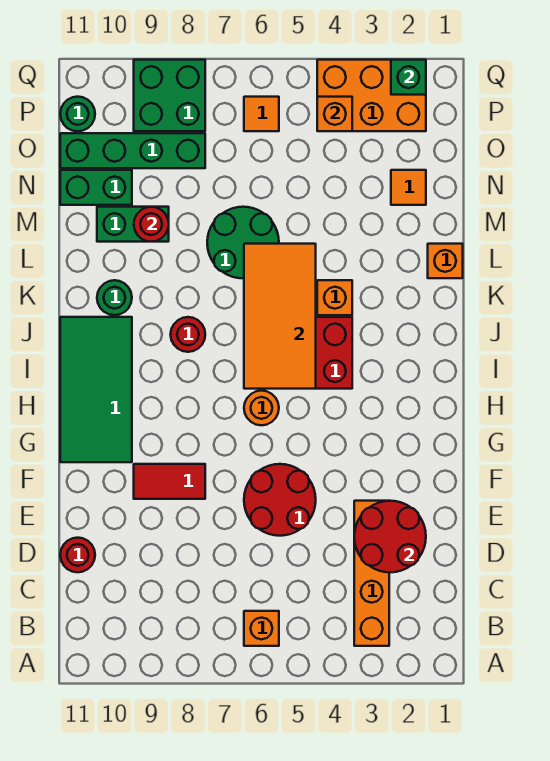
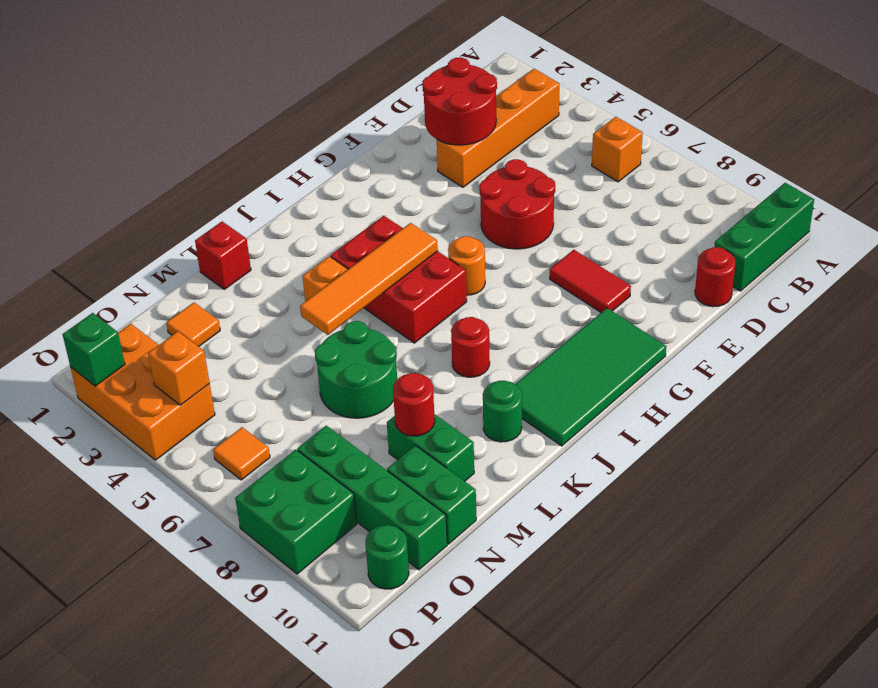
none -> green 1x3 brick [714,183,814,291]
orange 2x4 tile [244,244,316,389] -> orange 1x4 tile [300,223,438,335]
orange 1x1 brick [428,244,463,278] -> red 1x1 brick [195,222,251,289]

